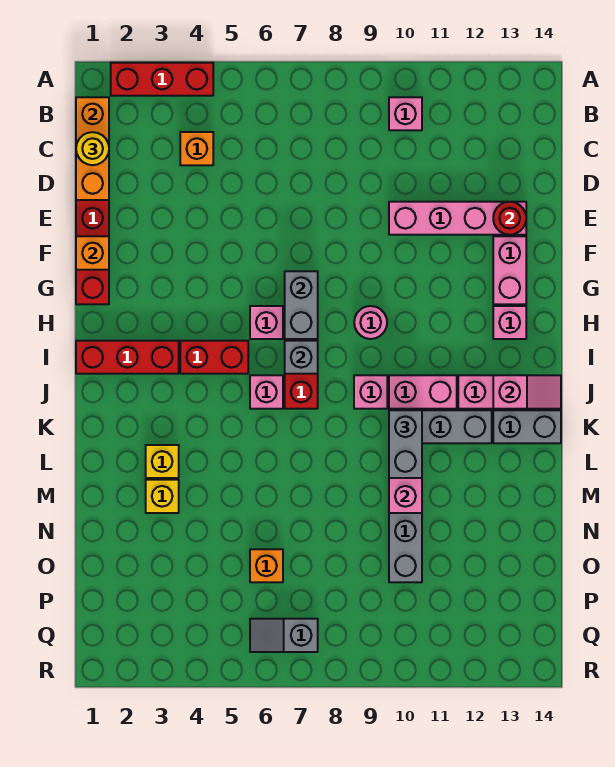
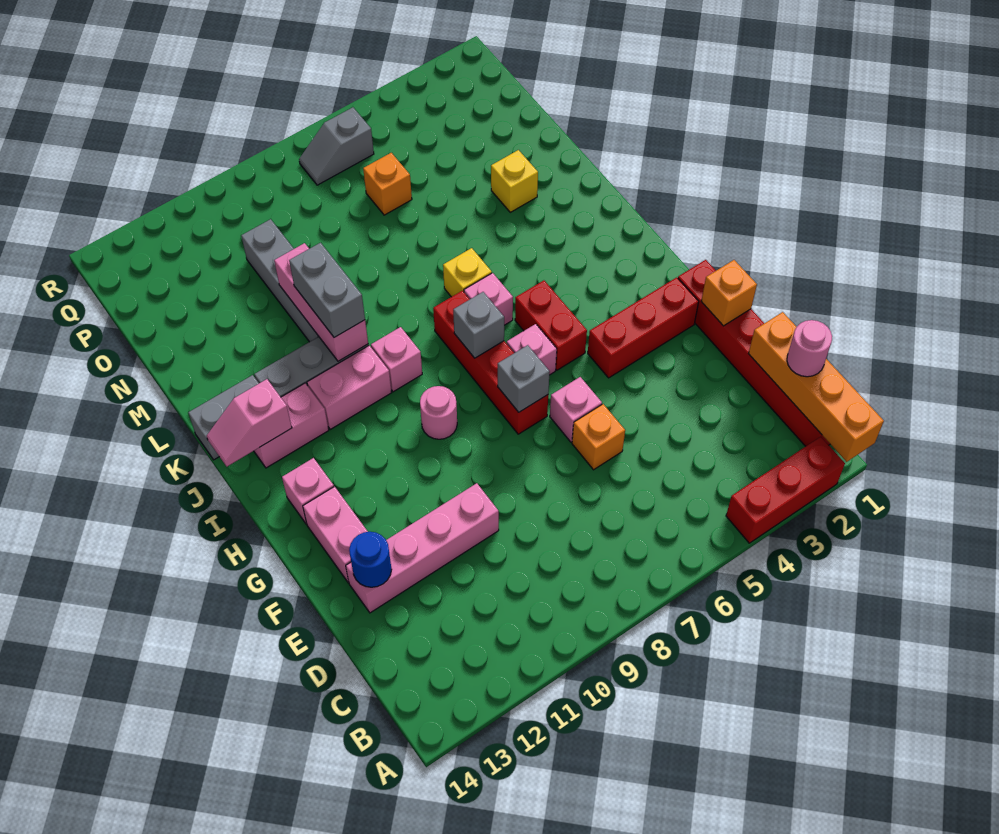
orange 1x3 brick [76,97,109,200] -> orange 1x4 brick [748,312,884,462]
pink 1x1 brick [389,97,422,130] -> pink 1x1 brick moved to [550,377,602,442]
yellow 1x1 round brick [76,132,109,165] -> pink 1x1 round brick [787,320,832,377]
orange 1x1 brick [180,132,213,165] -> orange 1x1 brick moved to [572,404,625,470]
red 1x1 round brick [493,202,526,235] -> blue 1x1 round brick [349,532,392,587]
grey 1x2 brick [285,271,318,339] -> grey 1x1 brick [498,345,550,412]
red 1x3 brick [76,341,179,374] -> red 1x3 brick moved to [588,277,699,378]
red 1x2 brick [180,341,248,374] -> red 1x2 brick turned to [515,280,587,370]
yellow 1x1 brick [146,445,179,478] -> yellow 1x1 brick moved to [443,248,492,297]
grey 1x2 slope [250,619,318,652] -> grey 1x2 slope turned to [299,107,374,185]

